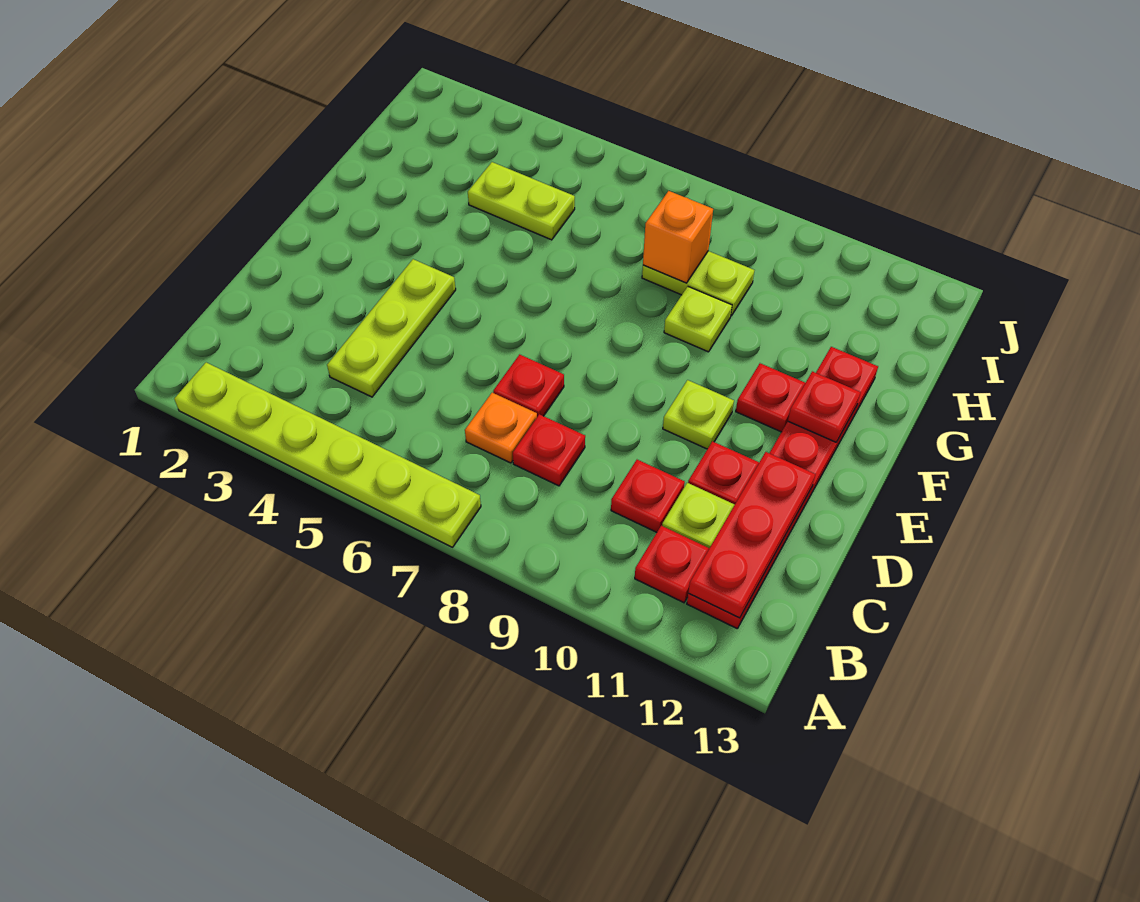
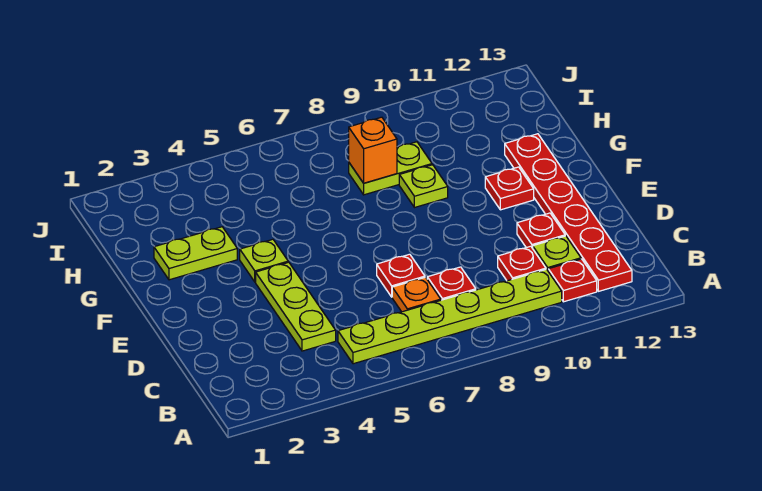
lime 1x6 plate [174,362,481,547] -> lime 1x6 plate moved to [338,269,562,364]
red 1x3 plate [688,452,815,618] -> none
lime 1x1 plate [663,380,734,449] -> lime 1x1 plate moved to [240,239,288,282]
red 1x1 plate [788,371,861,442] -> none
lime 1x2 plate [468,162,575,240] -> lime 1x2 plate moved to [154,227,237,280]

